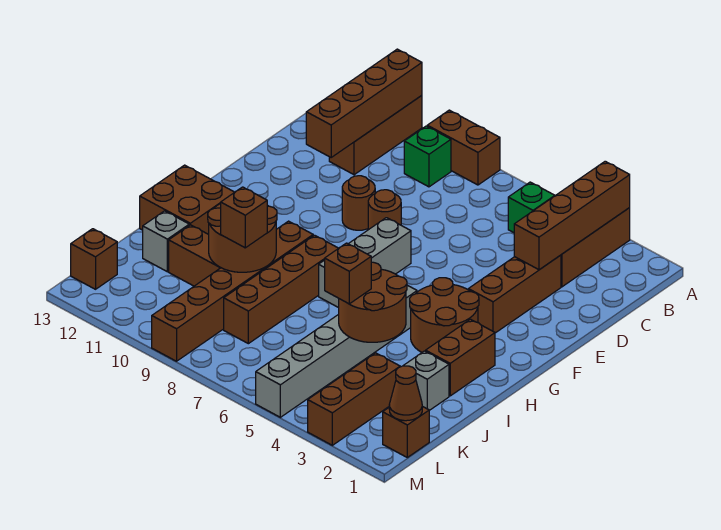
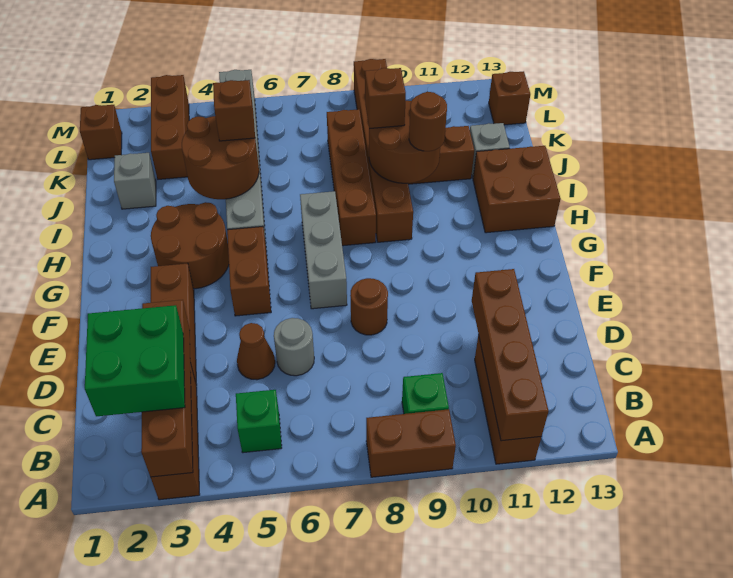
none -> green 2x2 brick [85,305,185,416]
none -> grey 1x1 round brick [274,318,314,376]
brown 1x1 round brick [342,176,375,230] -> brown 1x1 round brick moved to [409,92,447,151]
brown 1x2 brick [426,319,495,396] -> brown 1x2 brick moved to [227,227,271,316]
brown 1x1 cone [389,366,422,421] -> brown 1x1 cone moved to [237,323,275,380]

